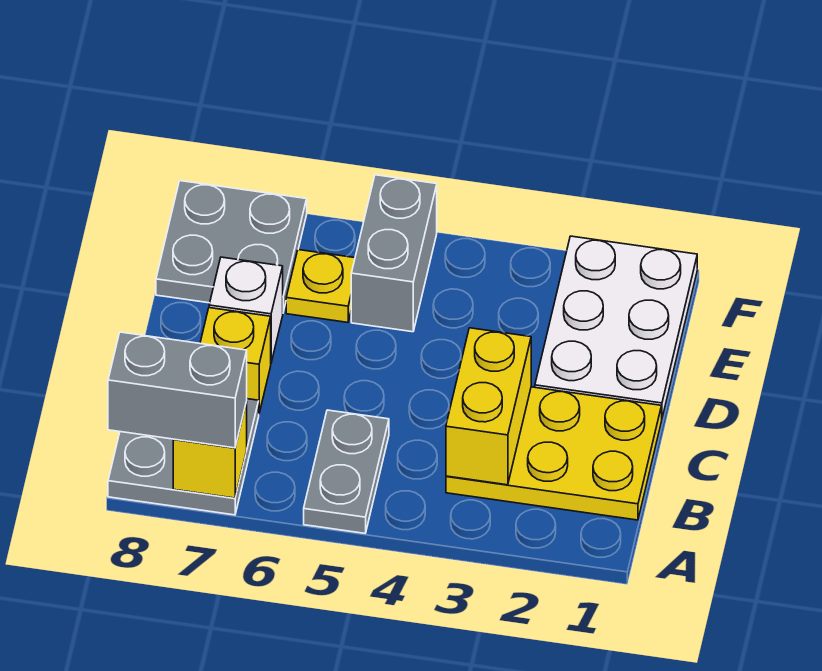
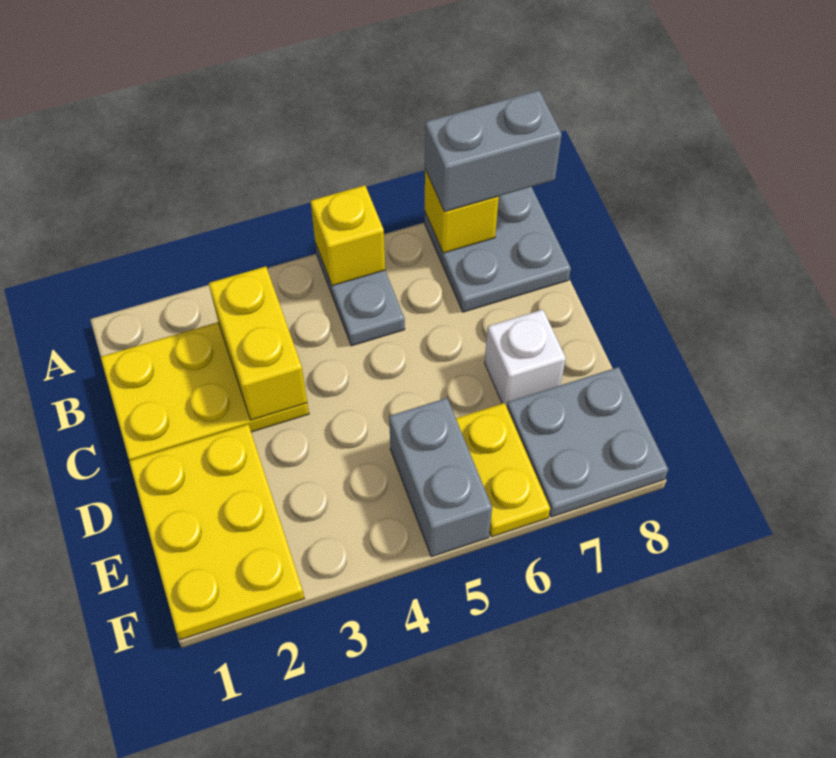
yellow 1x1 brick [200,308,271,413] -> yellow 1x1 brick moved to [310,185,385,286]
white 2x3 plate [535,236,697,418] -> yellow 2x3 plate [129,424,304,640]
yellow 1x1 plate [286,250,355,322] -> yellow 1x2 plate [456,403,550,537]

